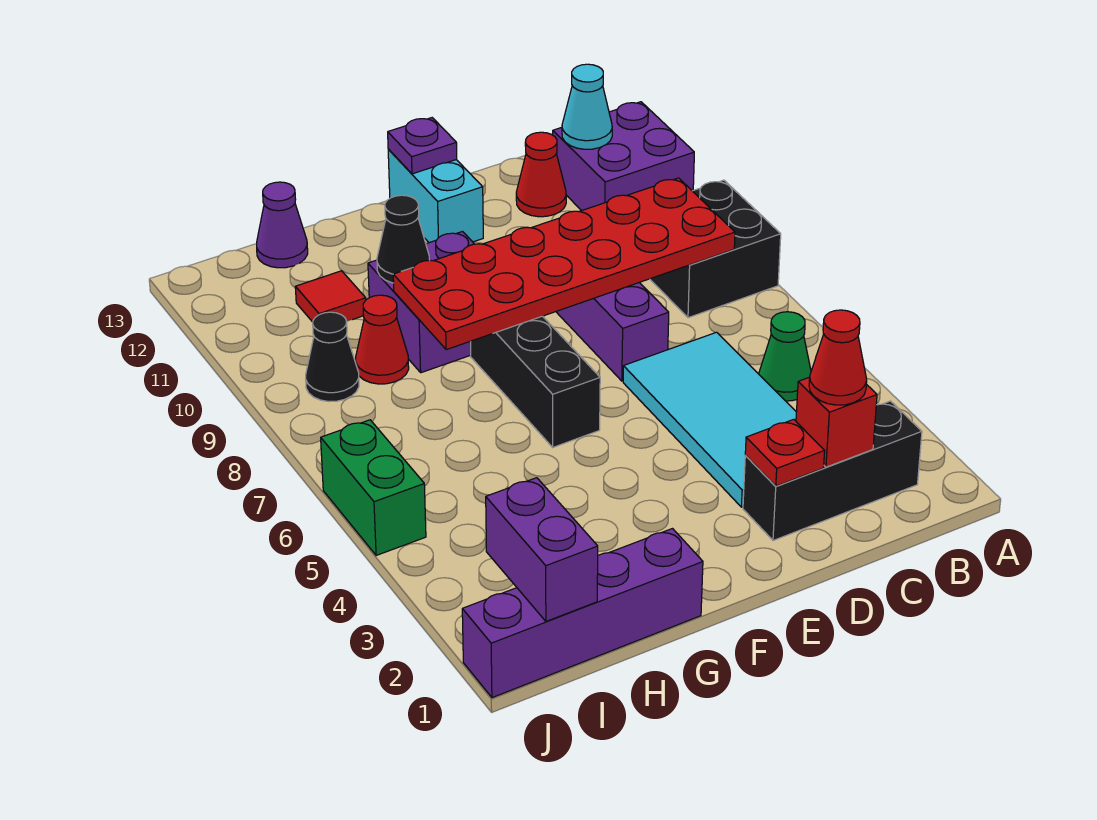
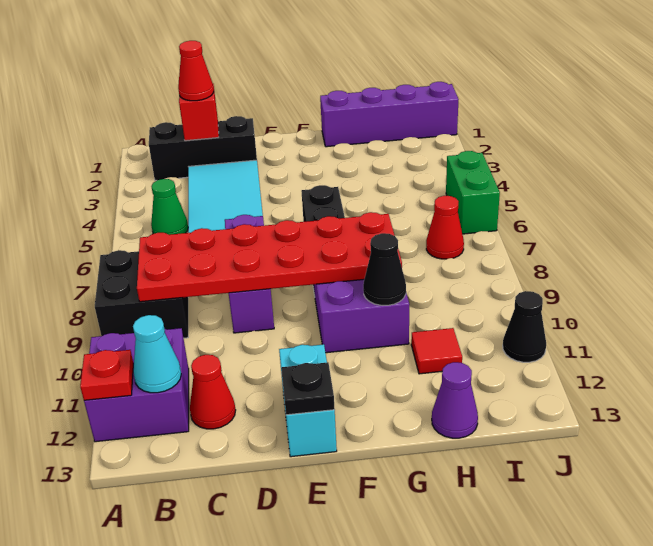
red 1x1 plate [745,419,825,486] -> red 1x1 plate moved to [80,350,133,400]
purple 1x1 plate [388,118,457,174] -> black 1x1 plate [281,362,335,415]
red 1x1 cone [356,295,409,384] -> red 1x1 cone moved to [426,196,464,259]
purple 1x2 brick [486,478,598,621] -> none
black 1x1 cone [306,312,359,402] -> black 1x1 cone moved to [503,291,546,362]

